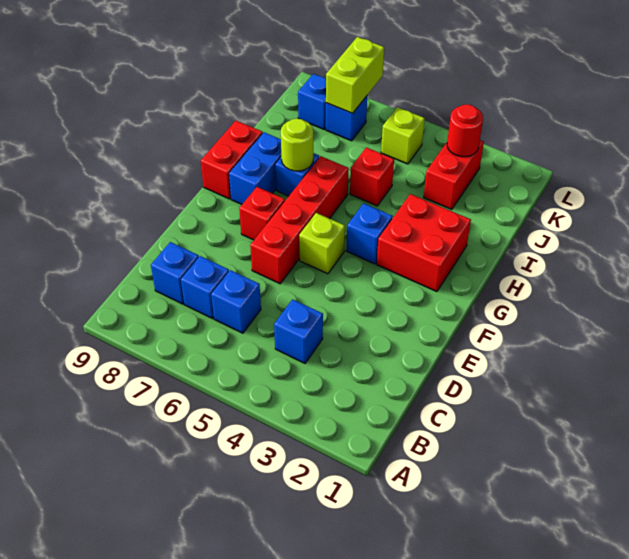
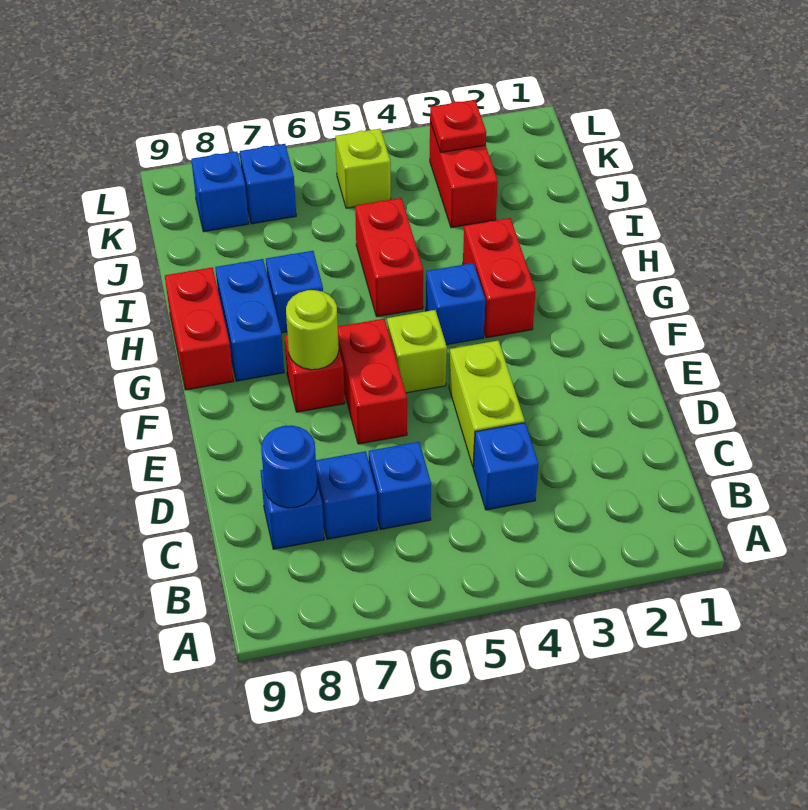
none -> blue 1x1 round brick [261,426,317,508]
red 1x4 brick [250,156,349,284] -> red 1x2 brick [338,319,407,444]
red 2x2 brick [377,194,471,292] -> red 1x2 brick [463,218,536,338]
lime 1x1 round brick [281,119,313,171] -> lime 1x1 round brick moved to [286,290,339,370]
red 1x1 brick [350,147,394,206] -> red 1x2 brick [355,198,423,317]
red 1x1 round brick [447,104,483,157] -> red 1x1 plate [430,100,486,152]
lime 1x2 brick [326,37,384,113] -> lime 1x2 brick moved to [449,340,525,467]

